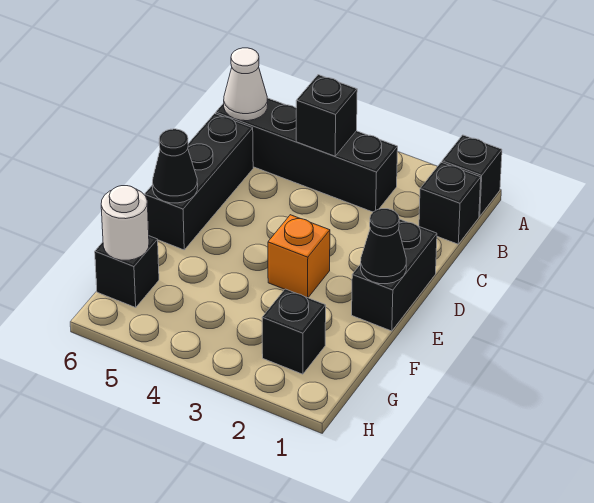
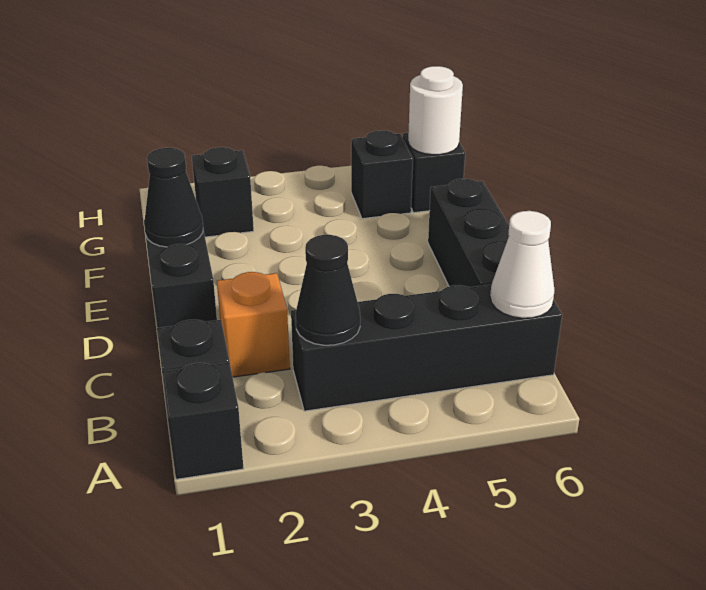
black 1x1 brick [296,75,357,156] -> black 1x1 brick moved to [351,130,413,219]
orange 1x1 brick [268,215,330,298] -> orange 1x1 brick moved to [217,272,290,377]
black 1x1 cone [153,129,198,203] -> black 1x1 cone moved to [296,235,360,345]

